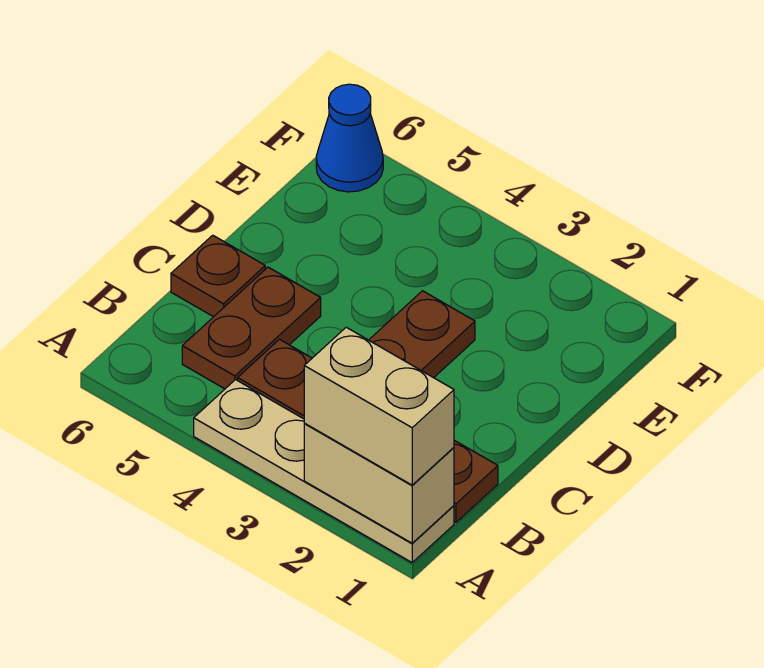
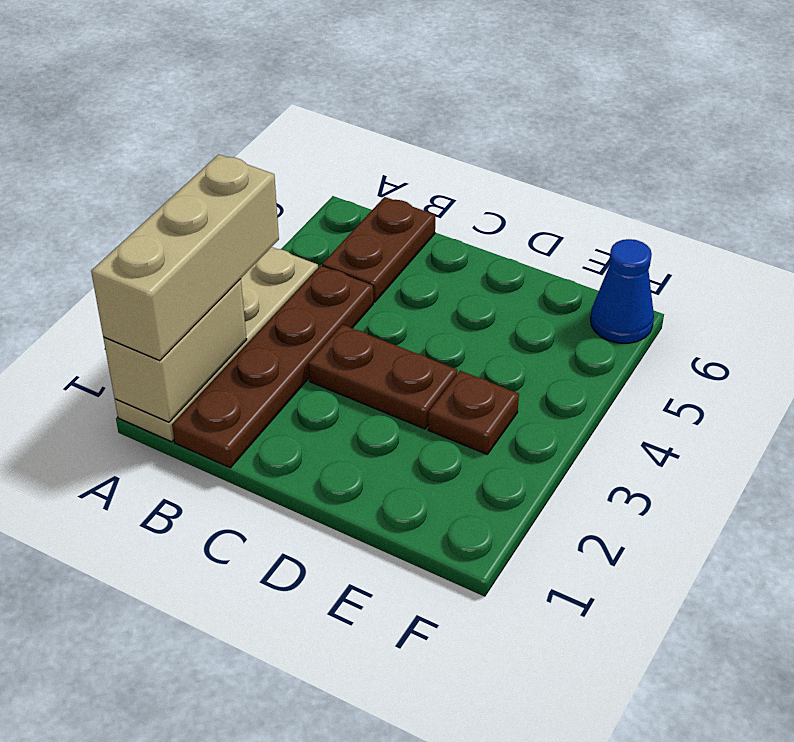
tan 1x2 brick [304,327,454,485] -> tan 1x3 brick [91,154,279,360]
brown 1x2 plate [182,267,321,389] -> brown 1x2 plate turned to [322,197,435,302]
brown 1x1 plate [171,235,265,317] -> brown 1x1 plate moved to [428,371,519,454]

